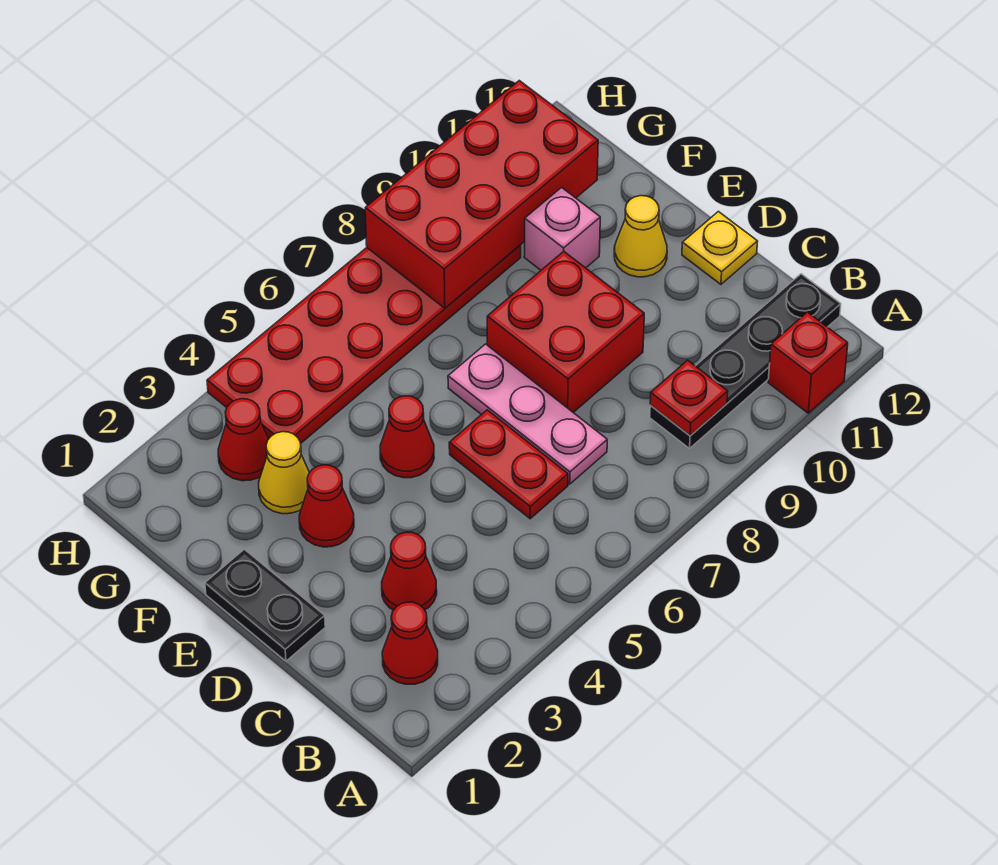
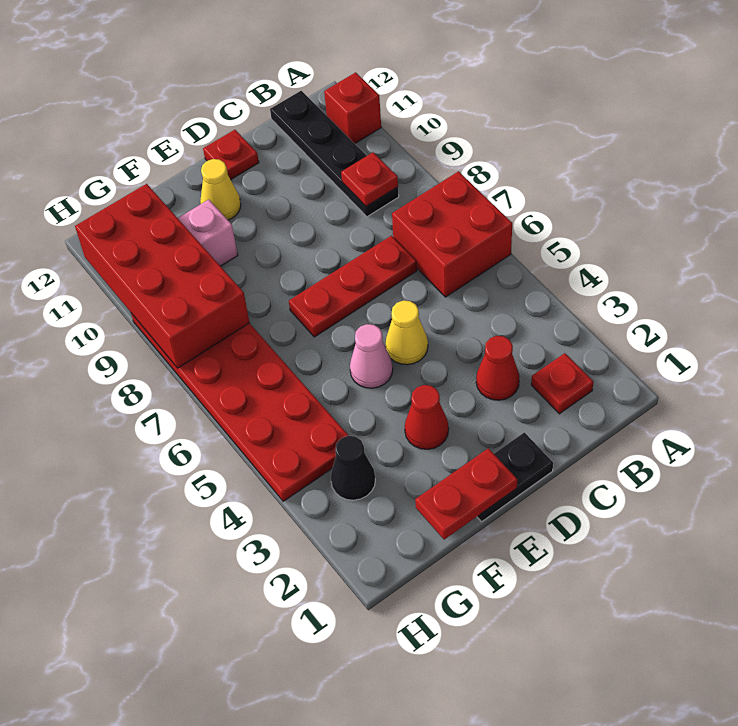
red 1x1 cone [382,602,438,684] -> red 1x1 plate [531,353,593,414]
red 1x2 plate [449,410,568,519] -> red 1x2 plate moved to [415,448,517,540]
pink 1x3 plate [448,344,607,484] -> red 1x3 plate [289,236,417,337]
red 2x2 brick [487,251,644,412] -> red 2x2 brick moved to [392,171,512,297]
yellow 1x1 plate [682,212,758,284] -> red 1x1 plate [203,130,259,180]
red 1x1 cone [380,396,434,478] -> pink 1x1 cone [350,324,393,388]
yellow 1x1 cone [259,432,309,514] -> yellow 1x1 cone moved to [385,300,428,365]
red 1x1 cone [218,399,268,481] -> black 1x1 cone [331,436,375,500]

